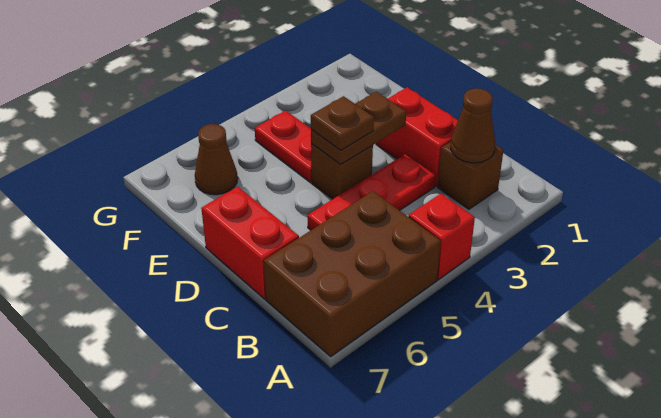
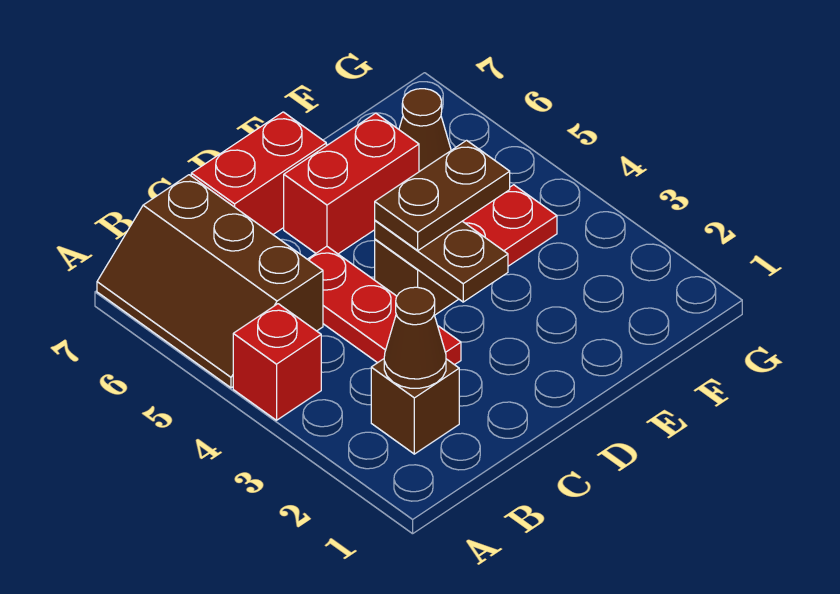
brown 2x3 brick [264,191,441,356] -> brown 2x3 slope [97,175,323,388]
red 1x2 brick [376,87,458,186] -> red 1x2 brick moved to [284,113,419,254]
brown 1x1 plate [311,96,374,150] -> brown 1x2 plate [375,140,510,250]

